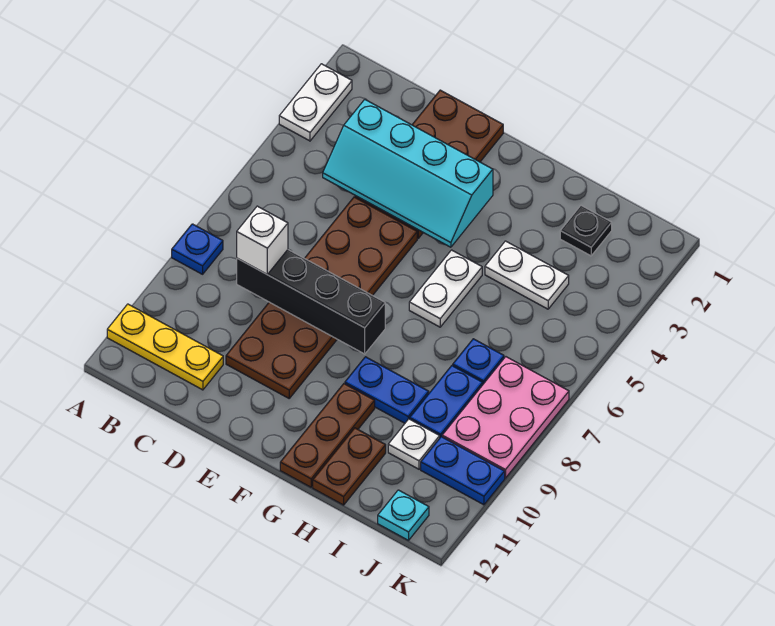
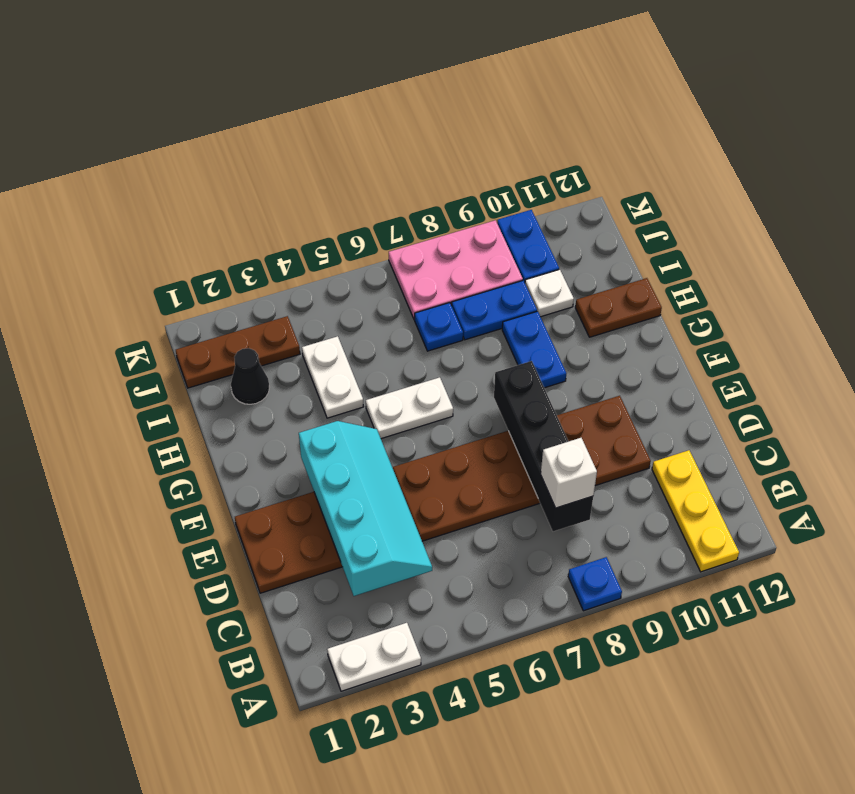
brown 1x3 plate [280,384,375,487] -> brown 1x3 plate moved to [176,316,300,388]
black 1x1 plate [560,206,612,256] -> black 1x1 cone [231,348,270,404]
cyan 1x1 plate [378,490,429,540] -> none

